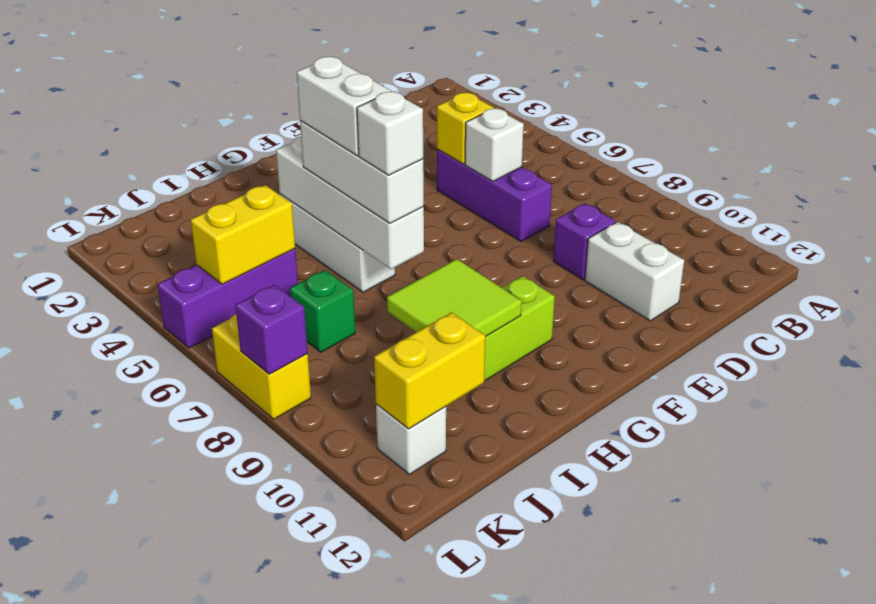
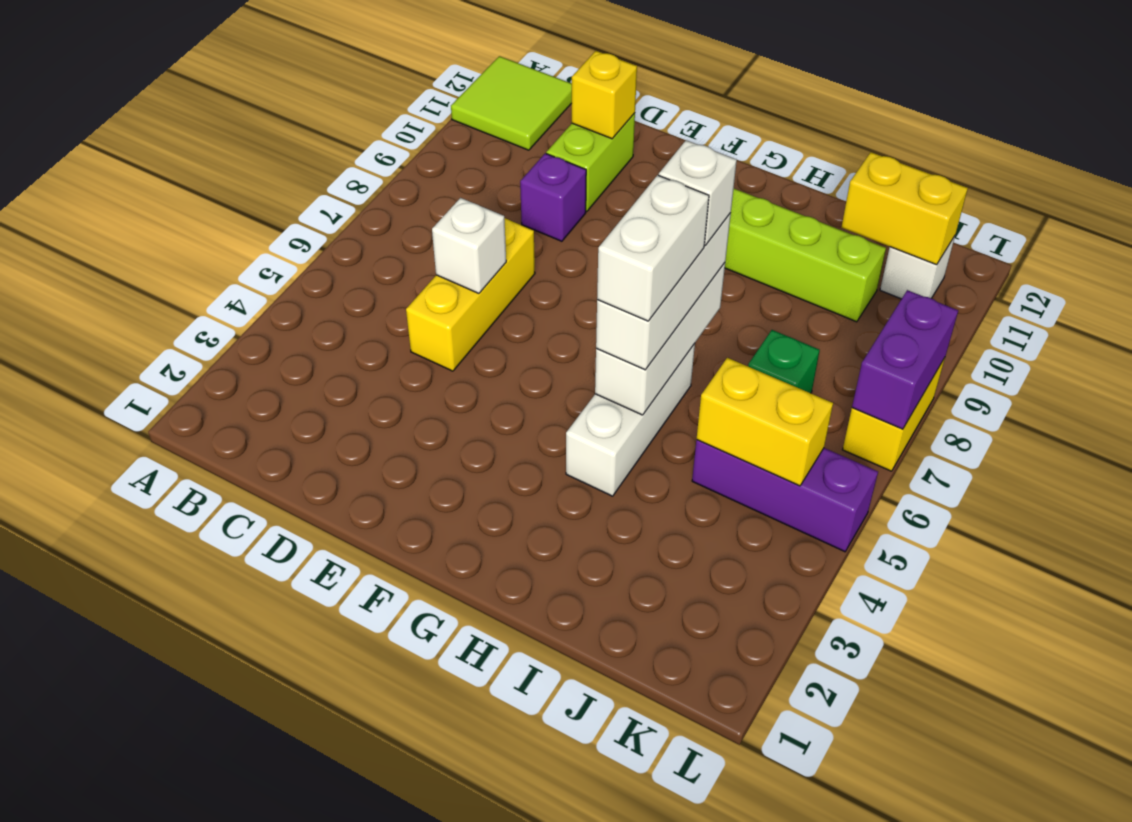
purple 1x3 brick [437,149,552,241] -> yellow 1x3 brick [406,218,535,371]
yellow 1x1 brick [437,93,494,164] -> yellow 1x1 brick moved to [572,51,637,139]
white 1x2 brick [585,222,684,321] -> lime 1x2 brick [546,113,635,212]
white 1x4 brick [276,136,424,269] -> white 1x3 brick [595,263,725,415]
lime 2x2 tile [387,259,522,337] -> lime 2x2 tile moved to [451,56,572,150]
purple 1x1 brick [235,285,308,374] -> purple 1x2 brick [852,290,958,429]

